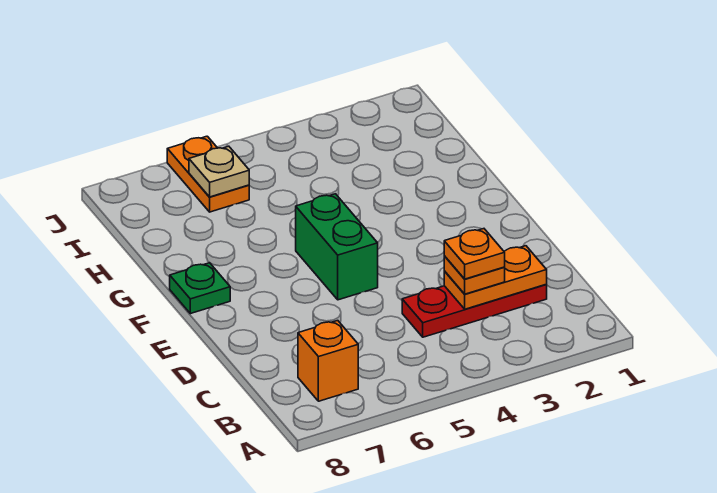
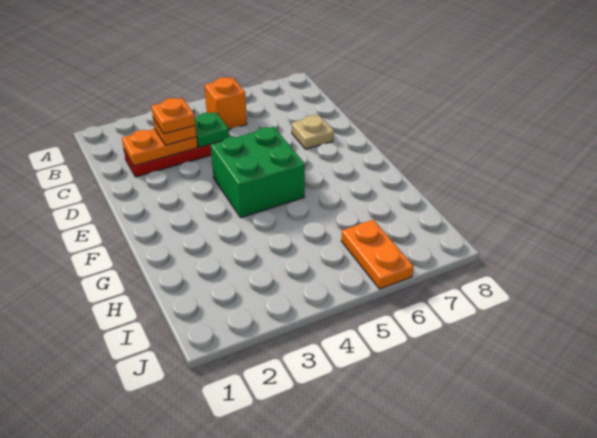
orange 1x1 brick [298,321,358,401] -> orange 1x1 brick moved to [205,77,247,130]
green 1x2 brick [296,194,378,300] -> green 2x2 brick [211,127,305,218]
green 1x1 plate [170,263,230,314] -> green 1x1 plate moved to [195,112,229,147]
tan 1x1 plate [189,146,249,197] -> tan 1x1 plate moved to [292,115,334,149]

